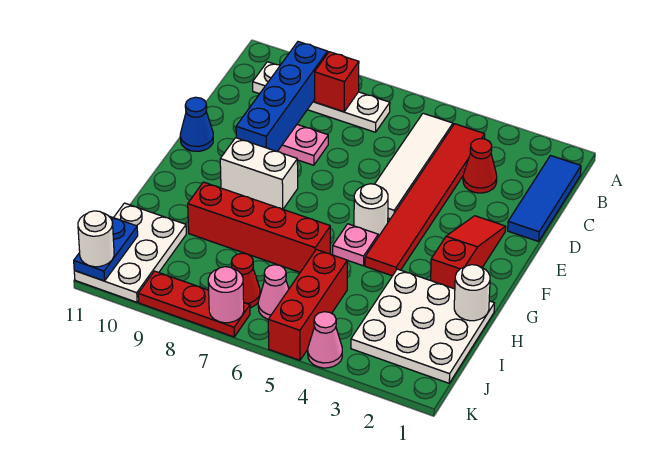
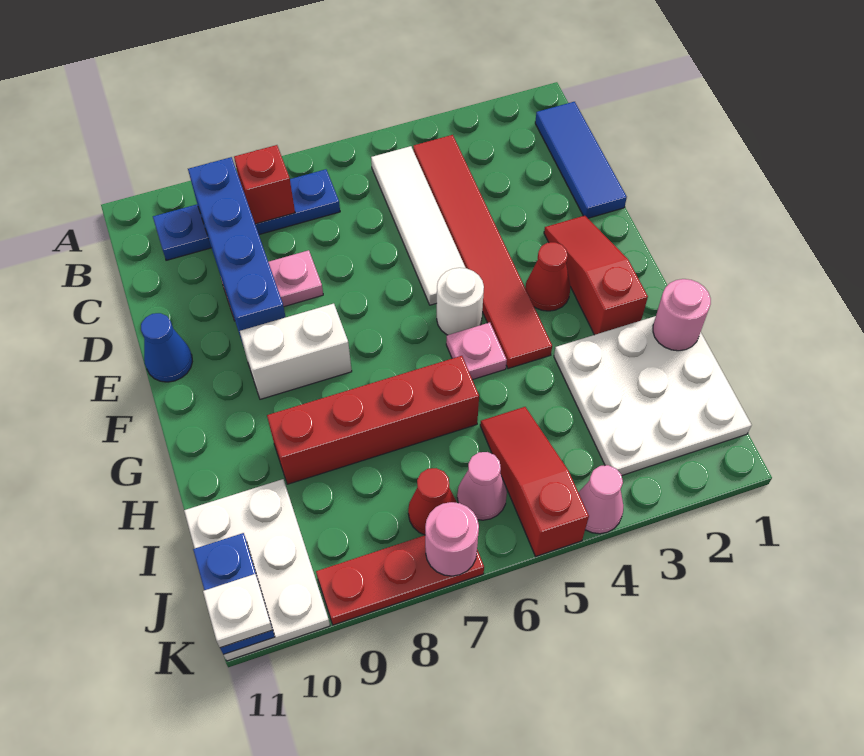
white 1x4 plate [253,62,390,132] -> blue 1x4 plate [153,169,340,260]
red 1x1 cone [463,139,497,193] -> red 1x1 cone moved to [526,242,570,311]
white 1x1 round brick [454,265,490,321] -> pink 1x1 round brick [653,279,711,351]
red 1x3 brick [268,249,347,360] -> red 1x3 slope [480,407,589,556]
white 1x1 round brick [78,211,114,267] -> white 1x1 plate [203,574,272,648]

